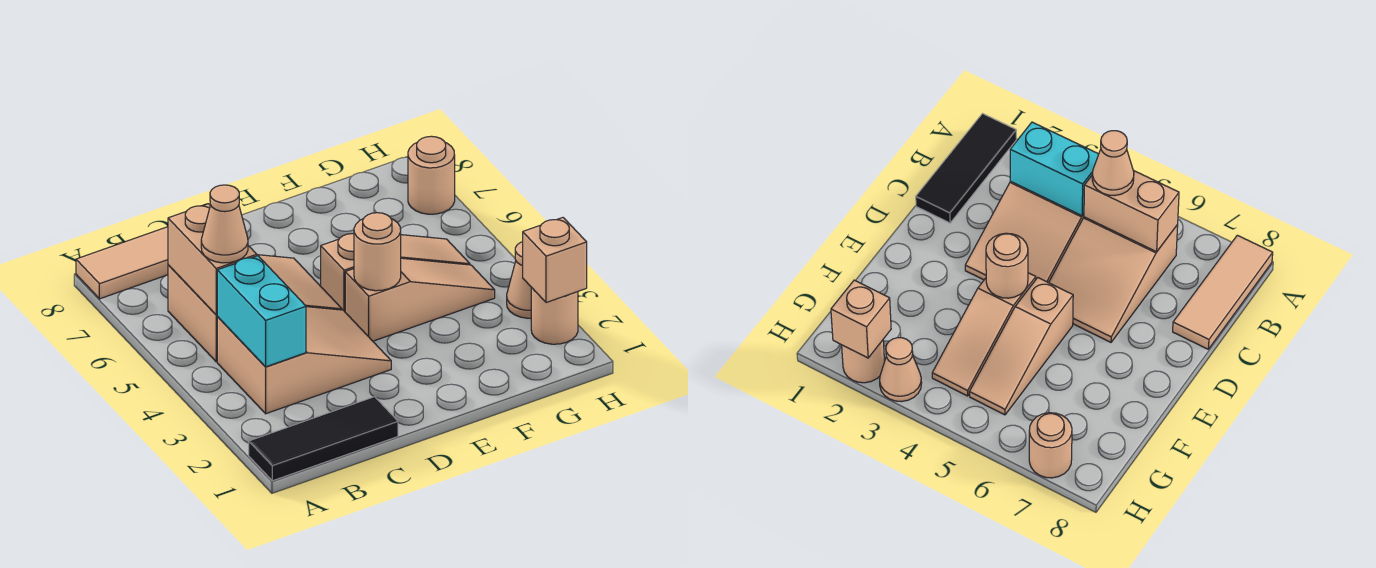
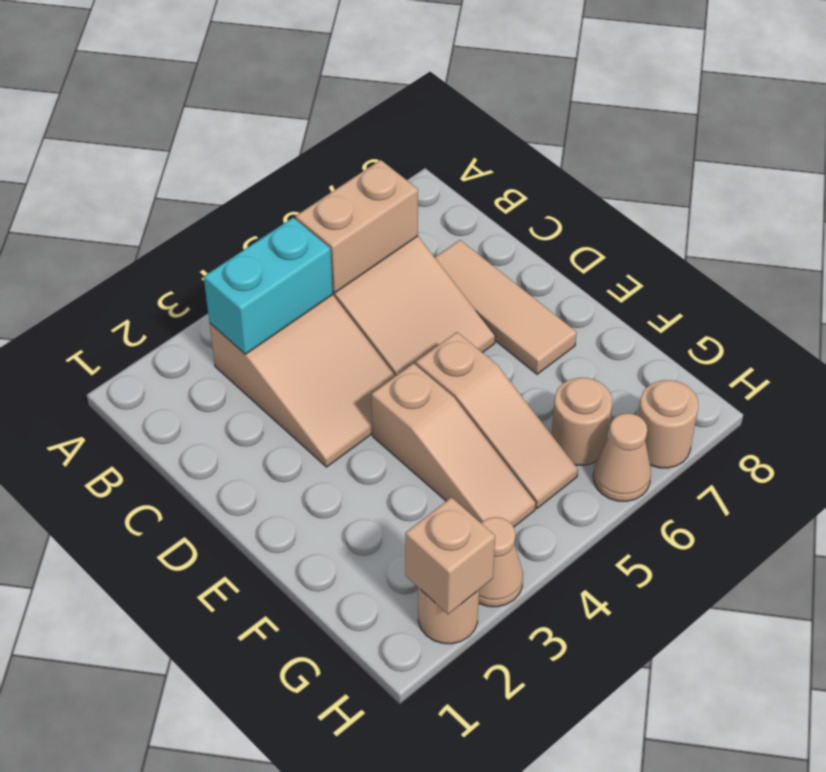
black 1x3 tile [249,397,398,481] -> none
tan 1x3 tile [76,227,168,299] -> tan 1x3 tile moved to [435,240,577,374]
tan 1x1 cone [201,185,248,263] -> tan 1x1 cone moved to [593,413,651,501]
tan 1x1 round brick [354,213,401,291] -> tan 1x1 round brick moved to [551,378,612,465]

